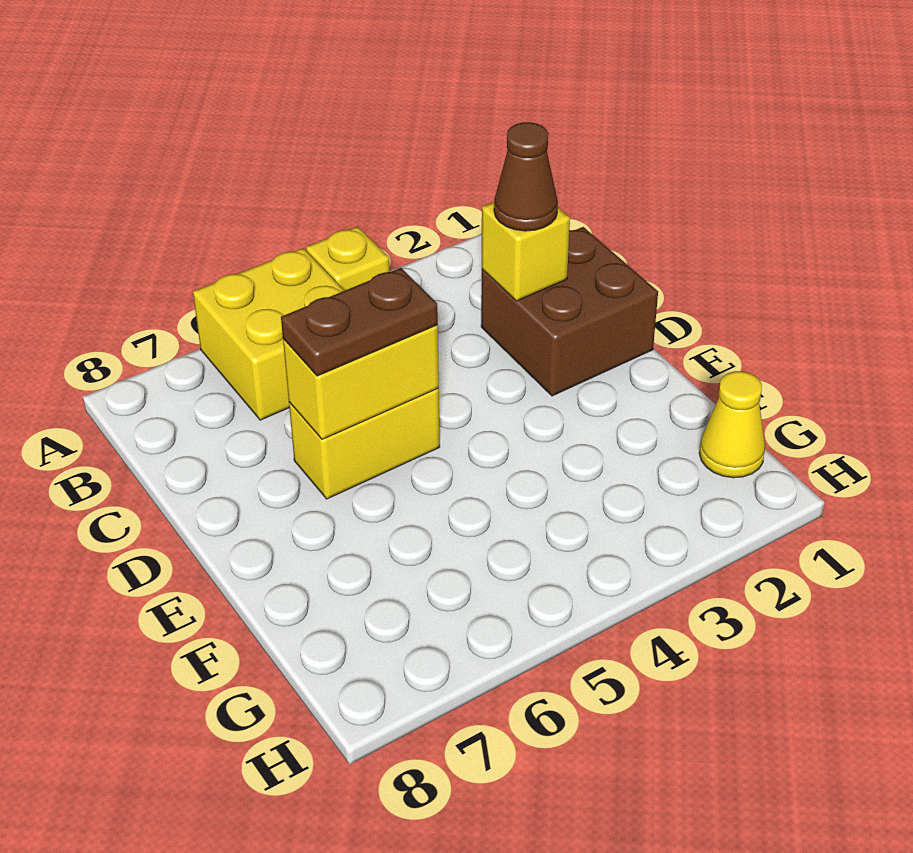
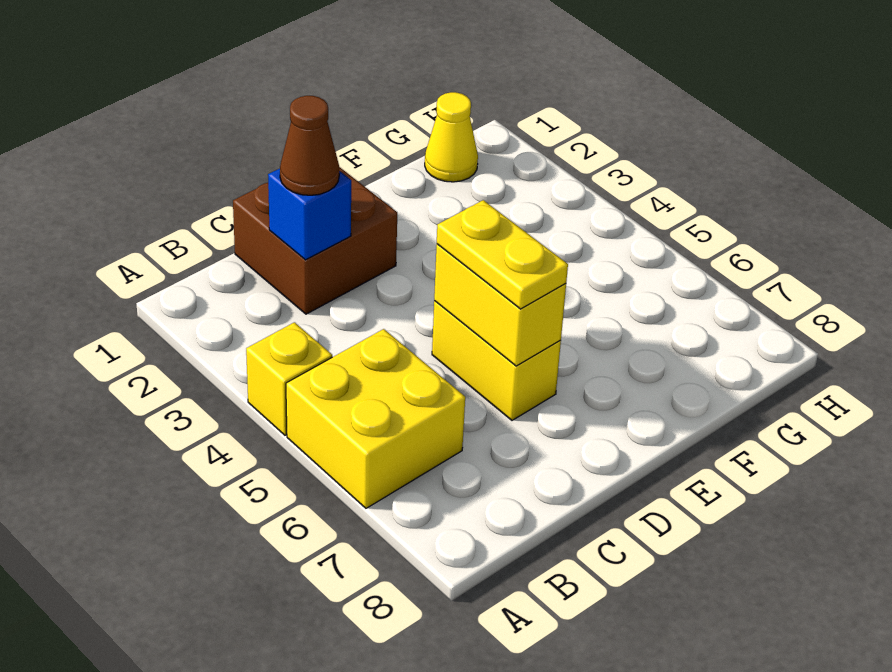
yellow 1x1 brick [482,202,570,301] -> blue 1x1 brick [268,169,351,260]
brown 1x2 plate [281,268,438,376] -> yellow 1x2 plate [437,200,568,309]

